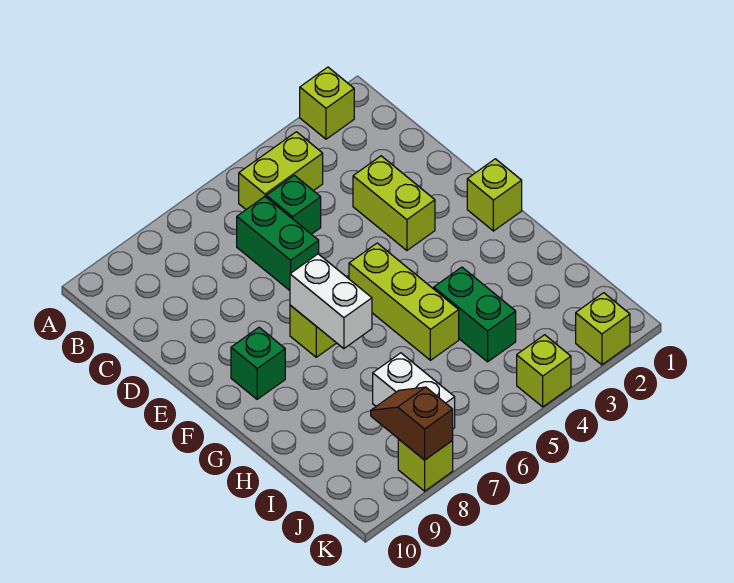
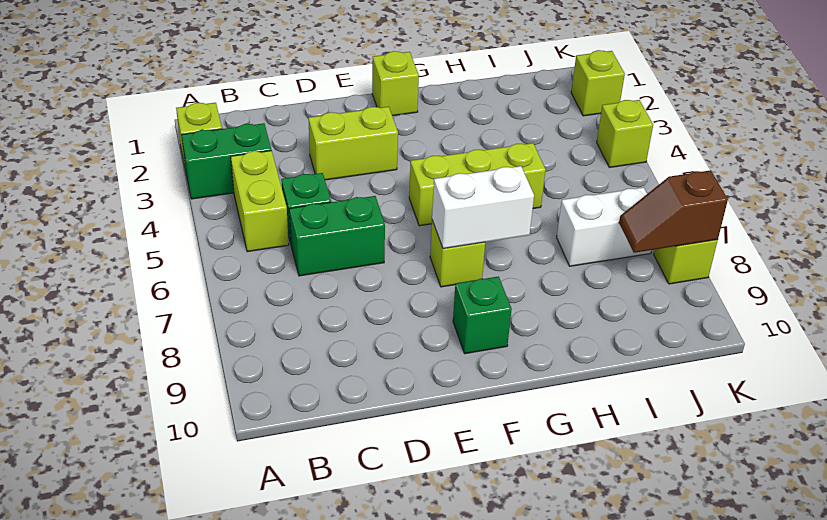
green 1x2 brick [434,267,516,362] -> green 1x2 brick moved to [181,123,271,199]

